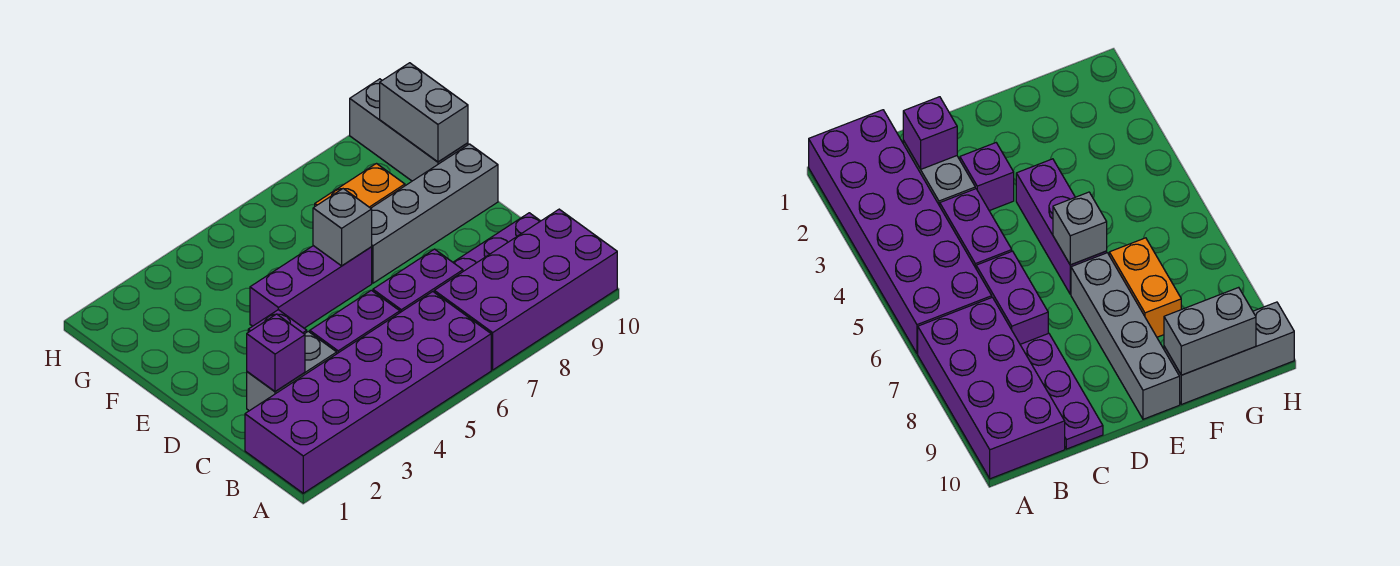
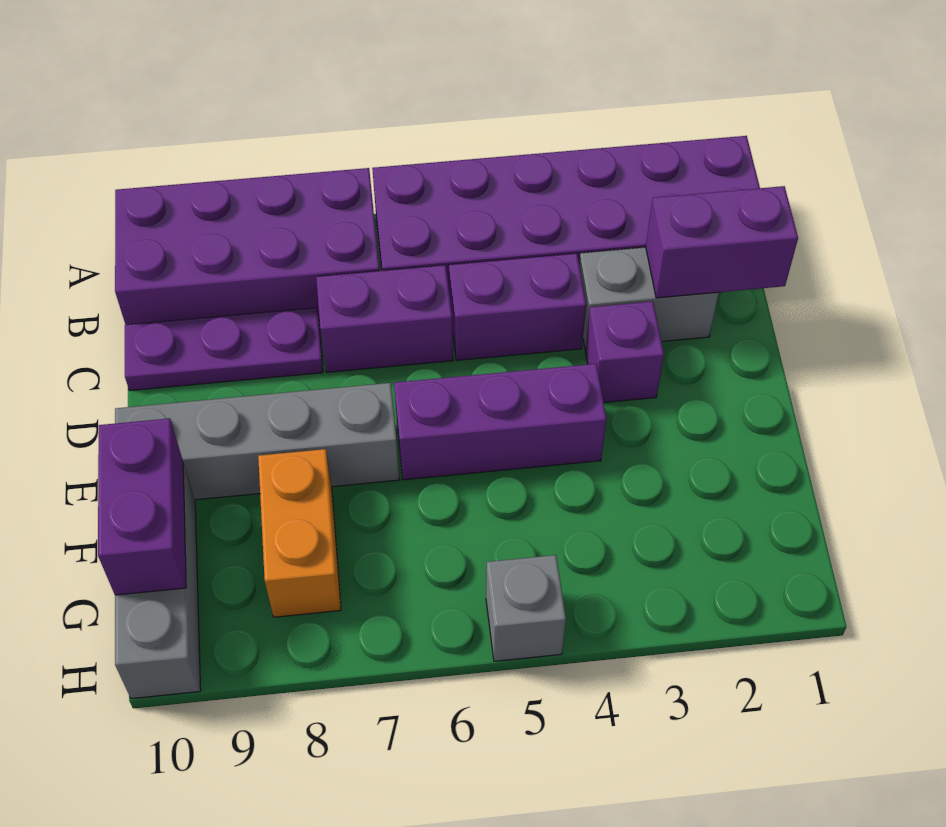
purple 1x1 brick [247,314,305,391] -> purple 1x2 brick [646,186,798,298]
grey 1x1 brick [313,189,372,266] -> grey 1x1 brick moved to [486,555,566,661]
orange 1x2 brick [315,164,405,208] -> orange 1x2 brick turned to [258,449,341,617]
grey 1x2 brick [380,63,468,162] -> purple 1x2 brick [98,418,186,595]

